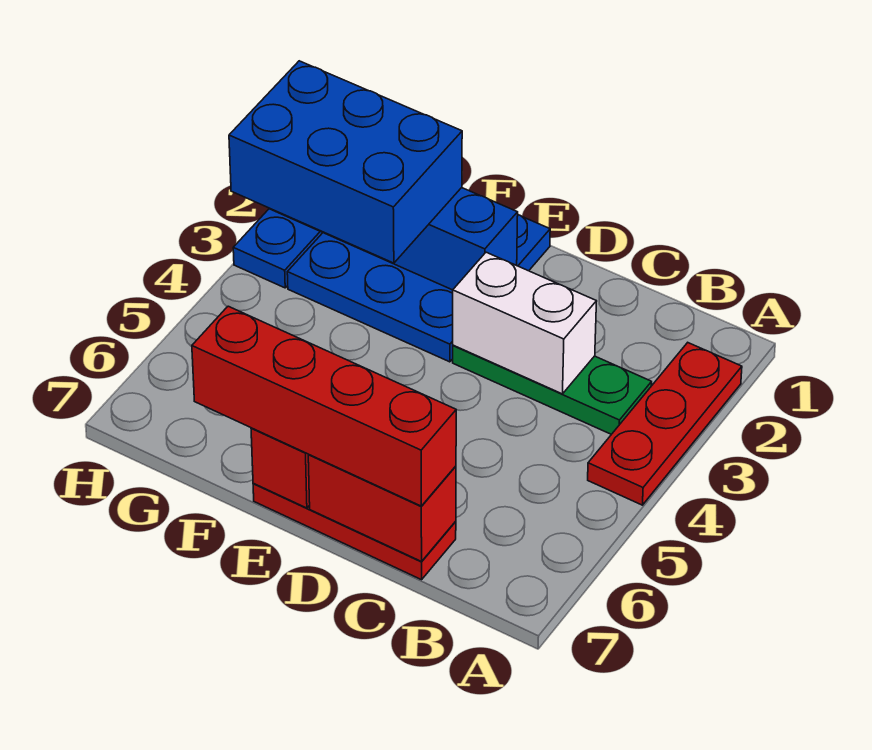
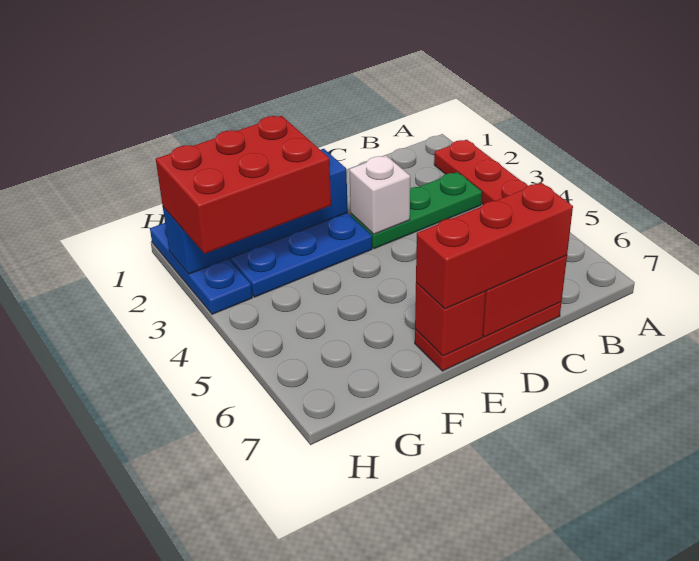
white 1x2 brick [453,252,597,394] -> white 1x1 brick [349,155,410,234]
red 1x4 brick [192,306,456,506] -> red 1x3 brick [416,183,573,309]
blue 2x3 brick [229,61,462,263] -> red 2x3 brick [156,116,331,254]

